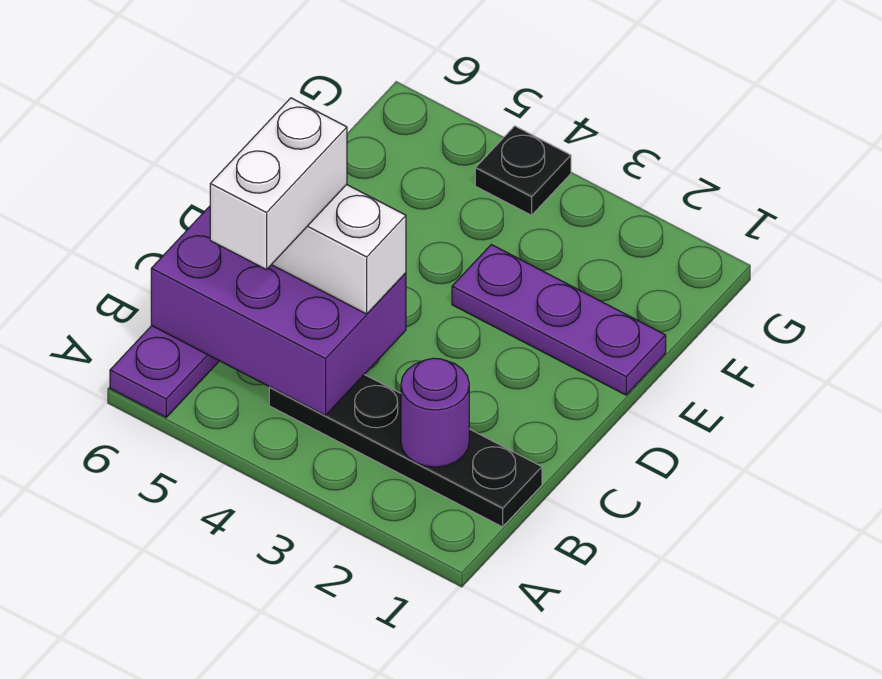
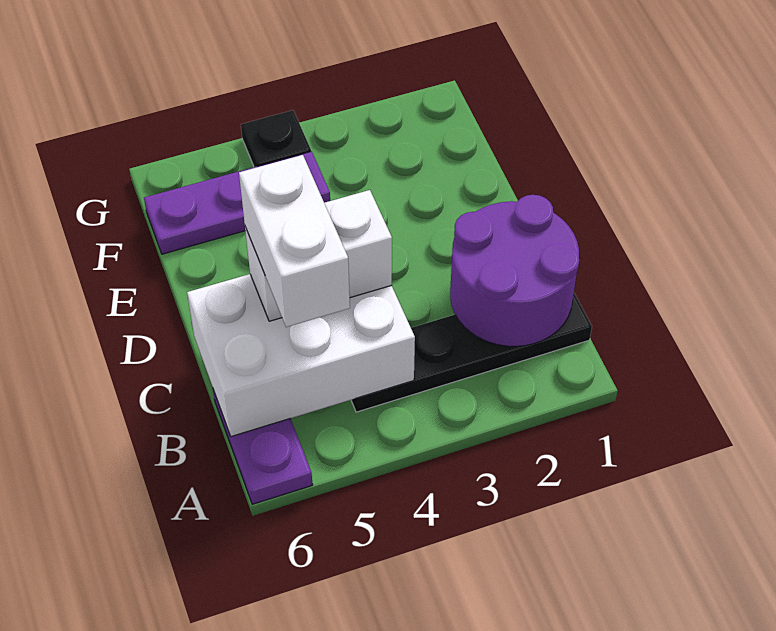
purple 1x1 round brick [401,358,469,467] -> purple 2x2 round brick [450,195,579,346]
purple 2x3 brick [151,206,406,416] -> white 2x3 brick [187,274,415,436]
purple 1x3 plate [452,244,666,395] -> purple 1x3 plate moved to [144,151,330,254]

